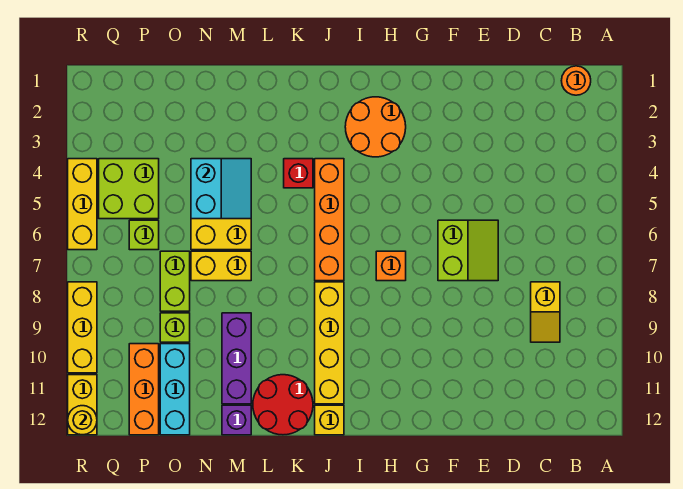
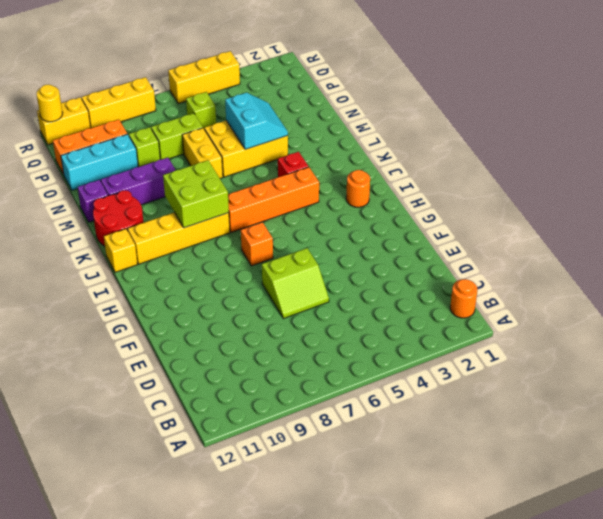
yellow 1x2 slope [531,282,560,342] -> none
orange 2x2 round brick [345,97,406,157] -> orange 1x1 round brick [346,170,370,207]
cyan 2x2 slope [191,159,251,219] -> cyan 2x2 slope turned to [225,93,288,149]
lime 2x2 brick [99,159,159,219] -> lime 2x2 brick moved to [163,160,229,228]

